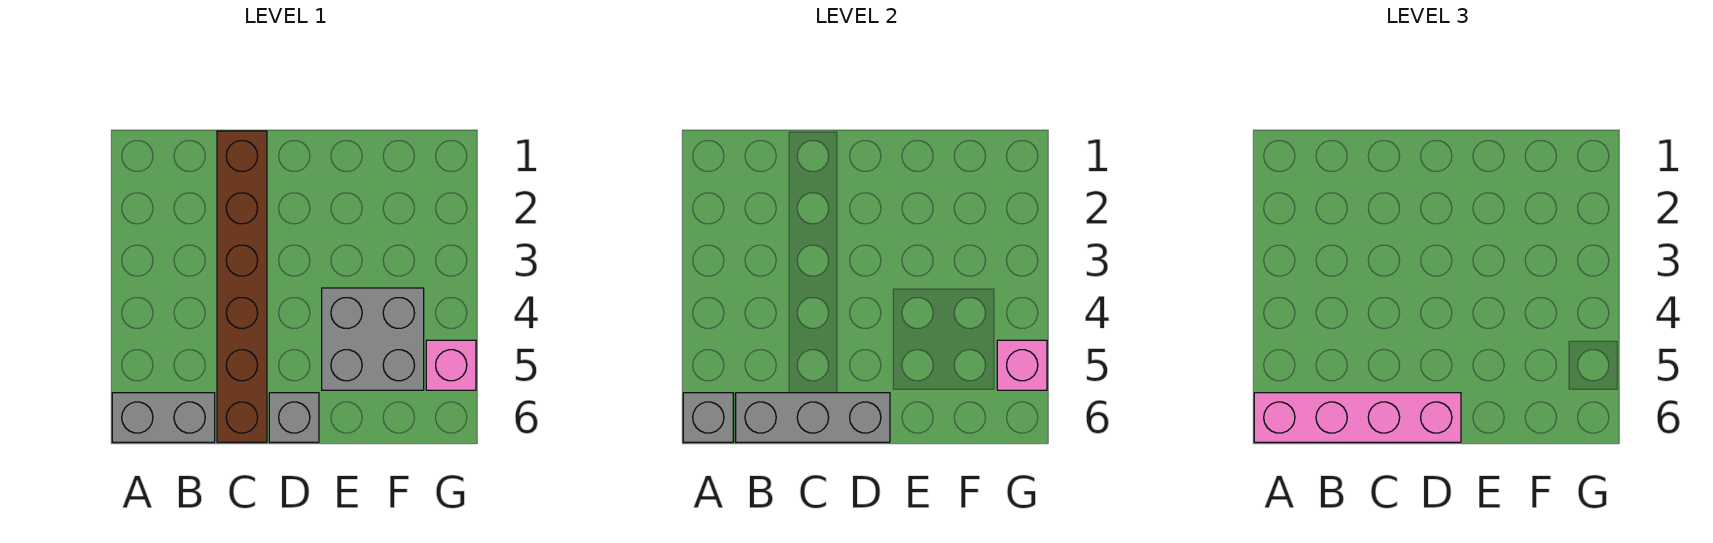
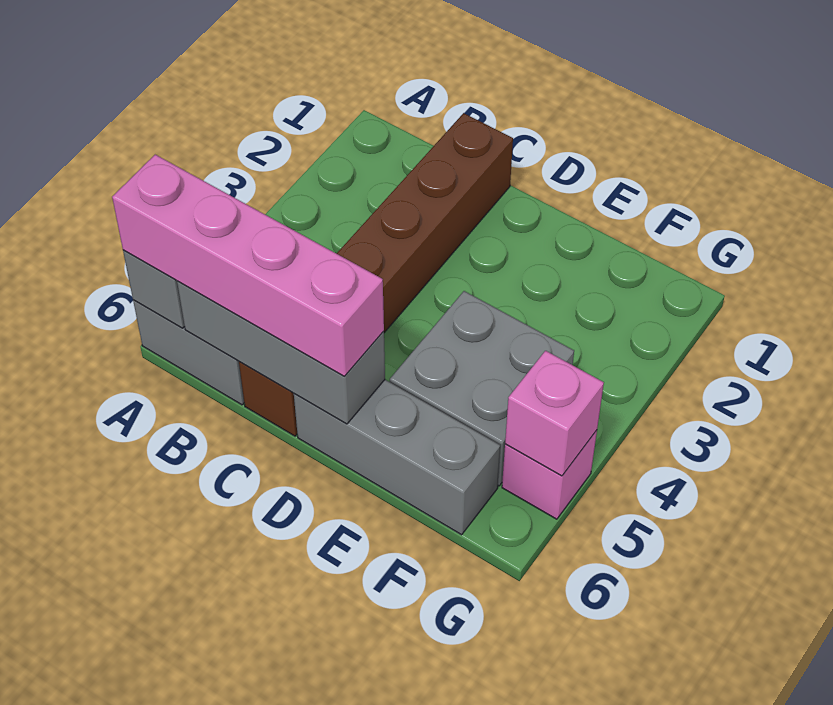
grey 1x1 brick [269,393,319,442] -> grey 1x3 brick [294,380,500,535]

